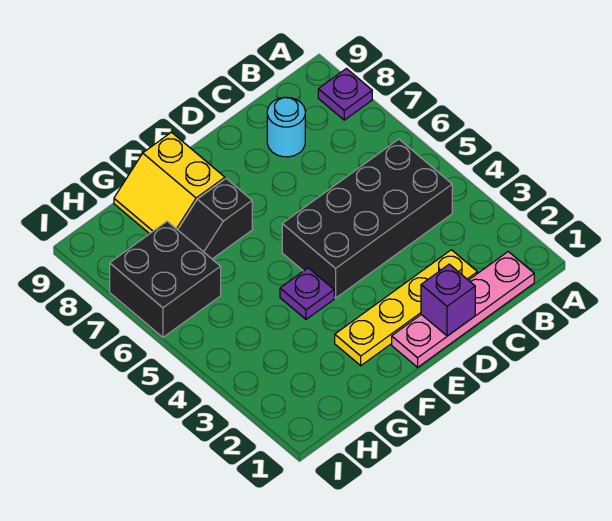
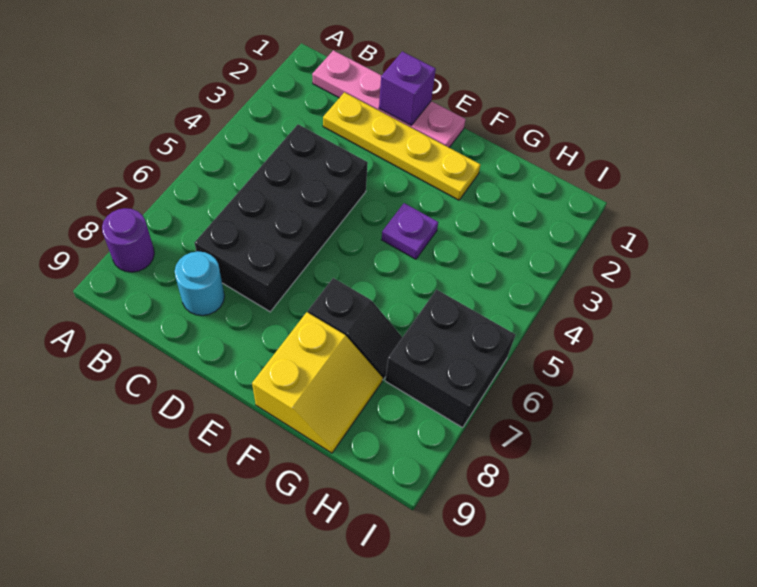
purple 1x1 plate [318,69,372,120] -> purple 1x1 round brick [102,208,154,272]
black 2x4 brick [282,139,452,298] -> black 2x4 brick turned to [194,124,368,312]

